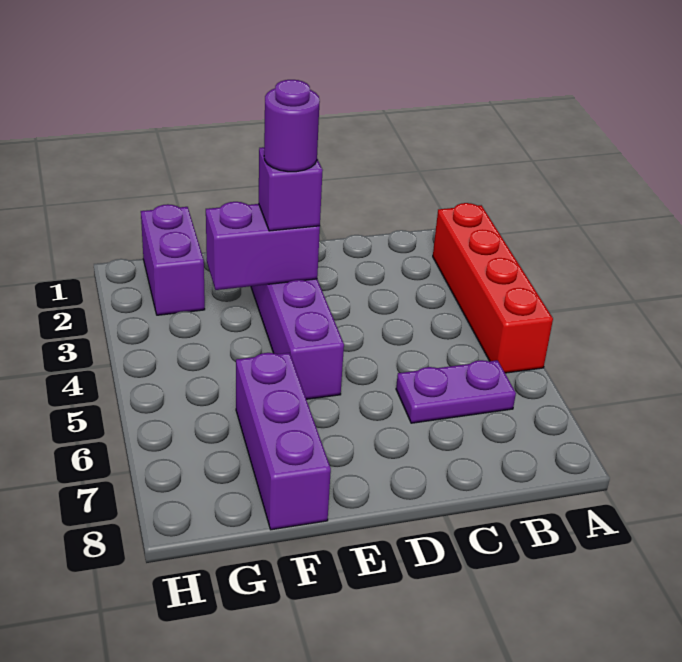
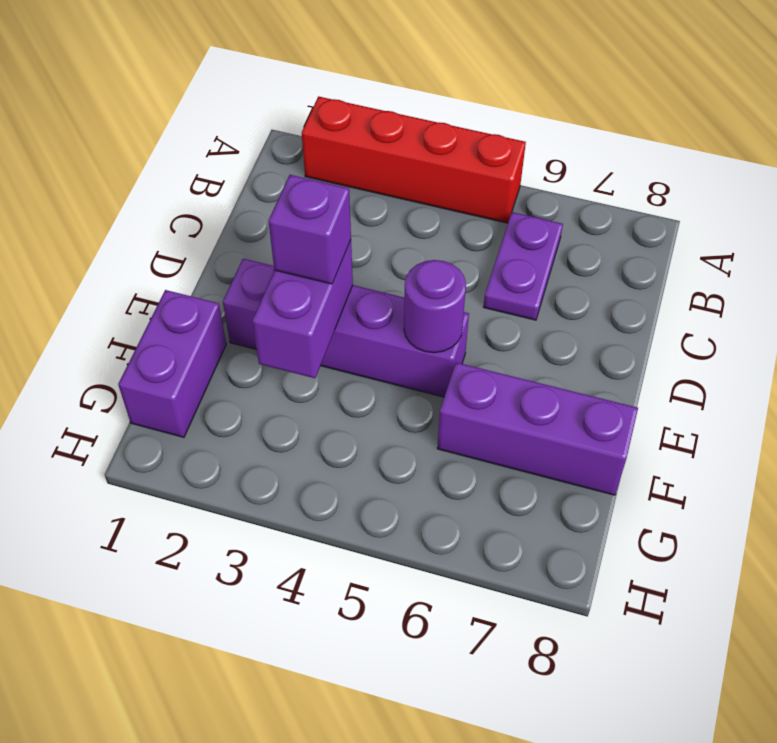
purple 1x1 round brick [264,80,320,172] -> purple 1x1 round brick moved to [404,260,466,353]
purple 1x2 brick [141,204,205,315] -> purple 1x2 brick turned to [118,290,226,437]

